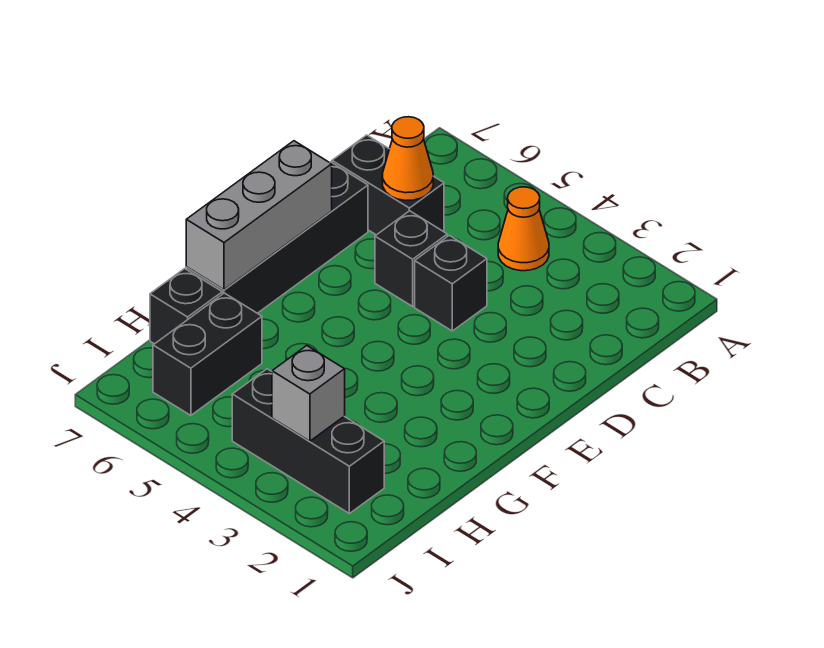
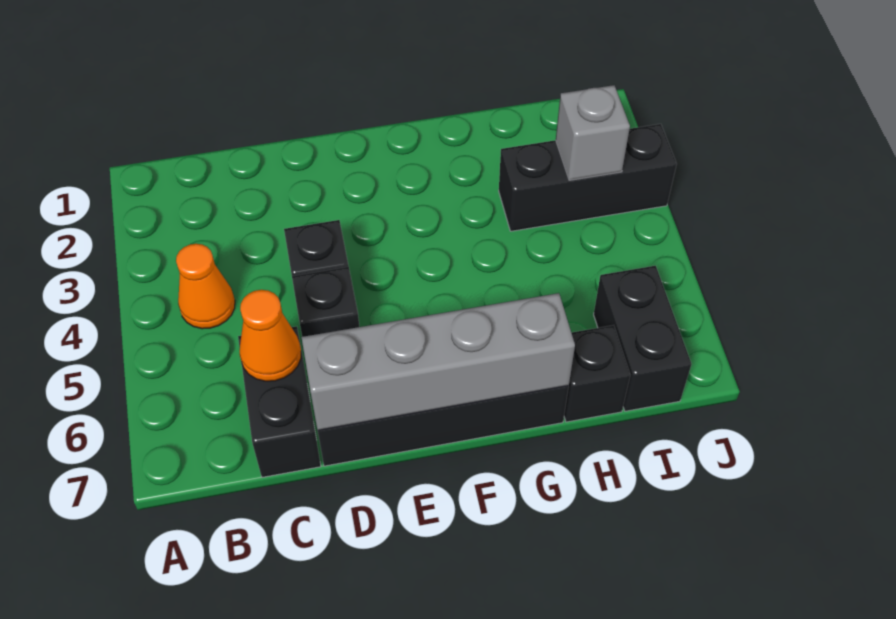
grey 1x3 brick [186,141,332,290] -> grey 1x4 brick [302,293,575,430]
black 1x2 brick [153,293,262,415] -> black 1x2 brick turned to [594,266,692,411]
black 1x3 brick [232,369,384,514] -> black 1x3 brick turned to [499,124,677,231]

